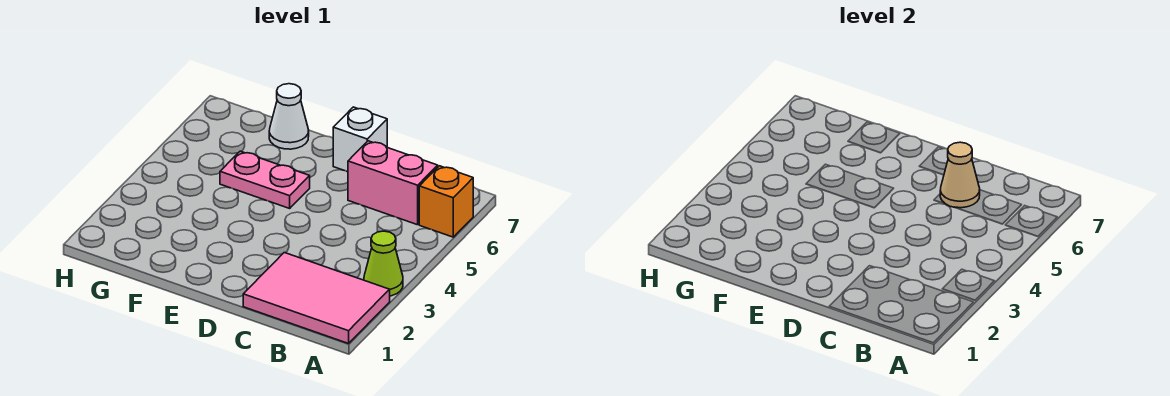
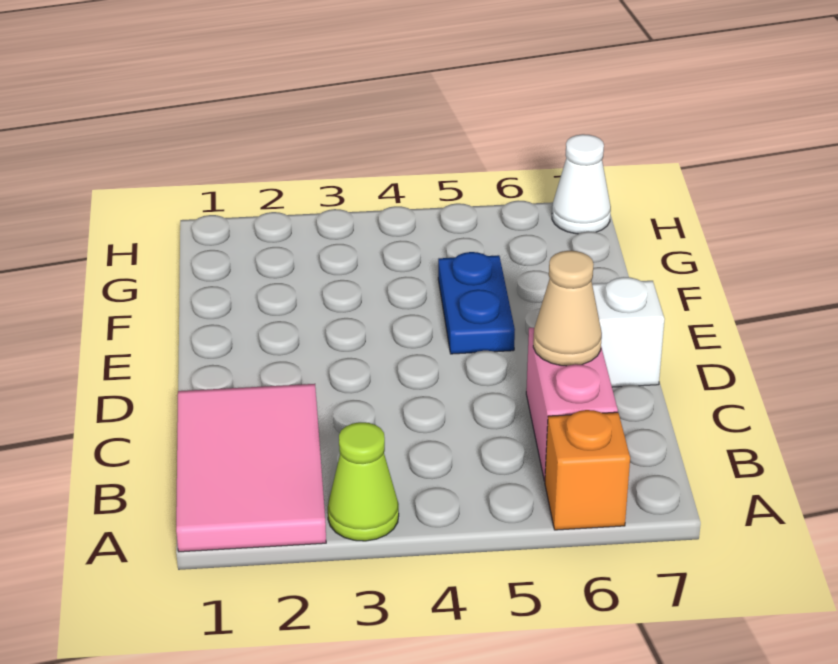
pink 1x2 plate [220,151,310,208] -> blue 1x2 plate [438,252,515,354]
white 1x1 cone [269,84,309,149] -> white 1x1 cone moved to [552,134,611,234]

